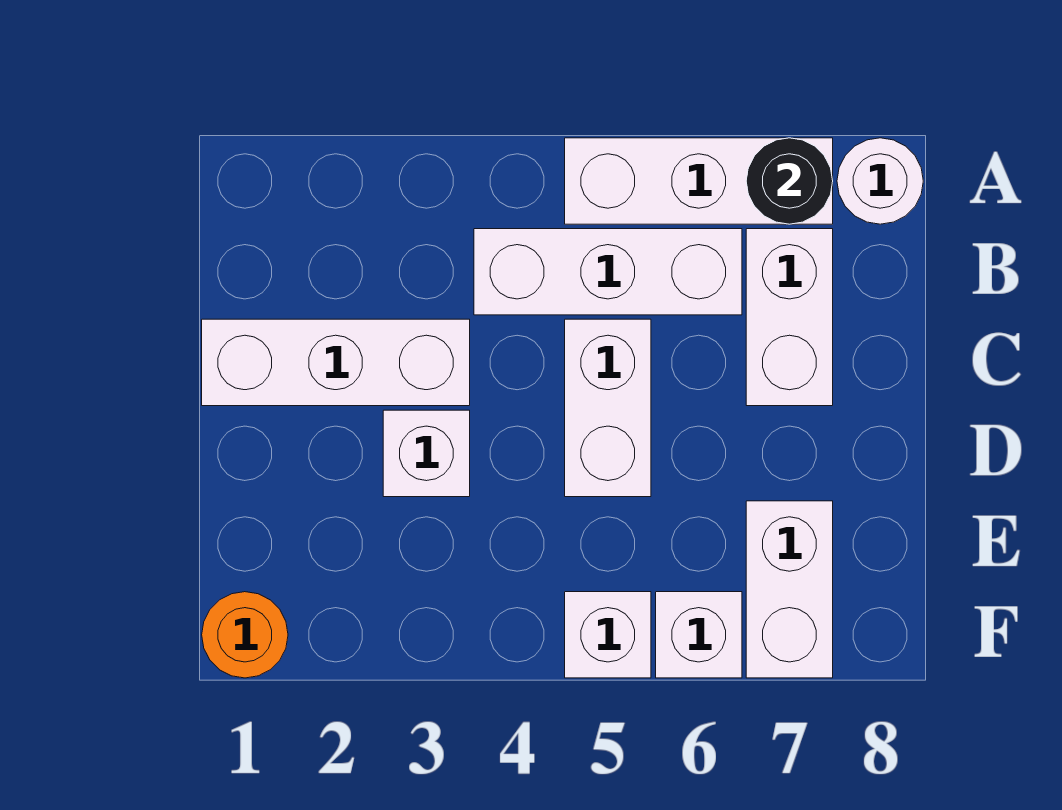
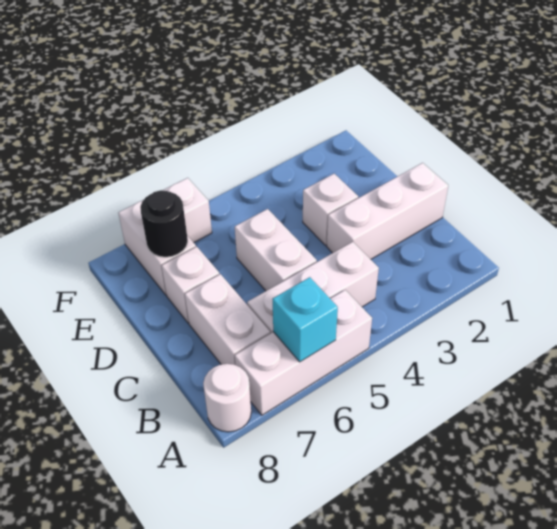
none -> cyan 1x1 brick [272,277,338,362]
black 1x1 round brick [746,138,833,224] -> black 1x1 round brick moved to [140,190,188,257]
orange 1x1 round brick [202,592,288,678] -> none
white 1x1 brick [565,592,651,678] -> white 1x1 brick moved to [162,247,219,323]

